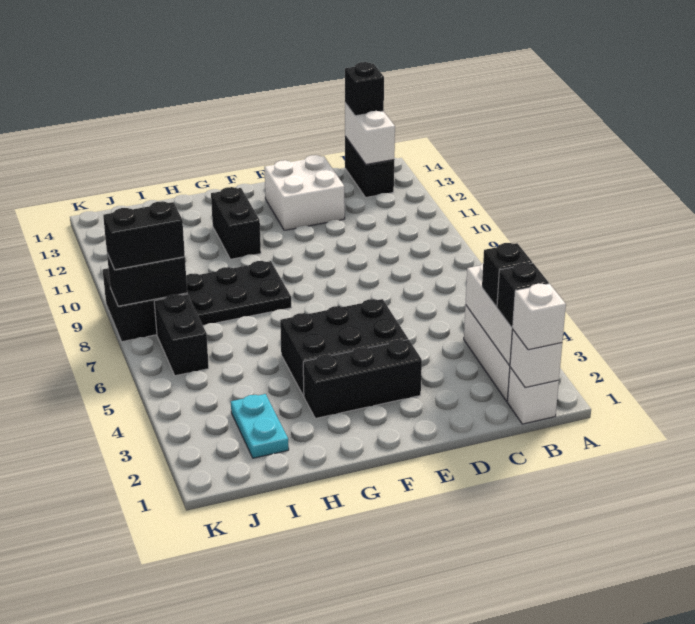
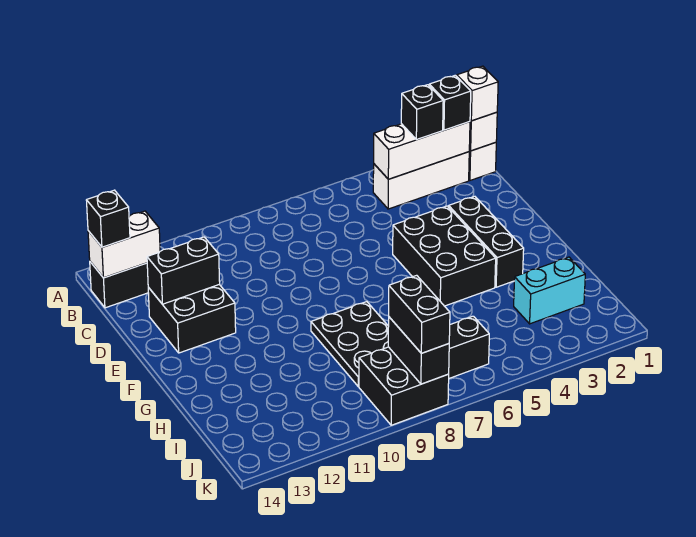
white 2x2 brick [264,155,345,230] -> black 2x2 brick [148,285,236,353]
black 1x2 brick [211,187,261,259] -> black 1x2 brick moved to [147,237,220,304]
cyan 1x2 plate [231,394,289,458] -> cyan 1x2 brick [514,257,585,324]

